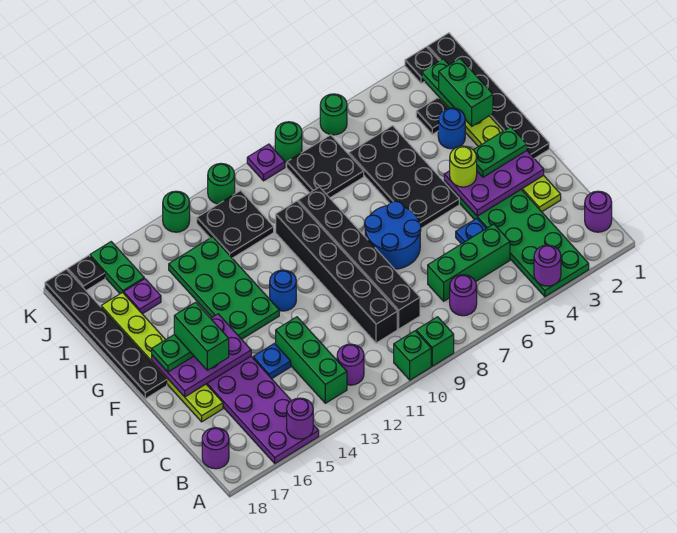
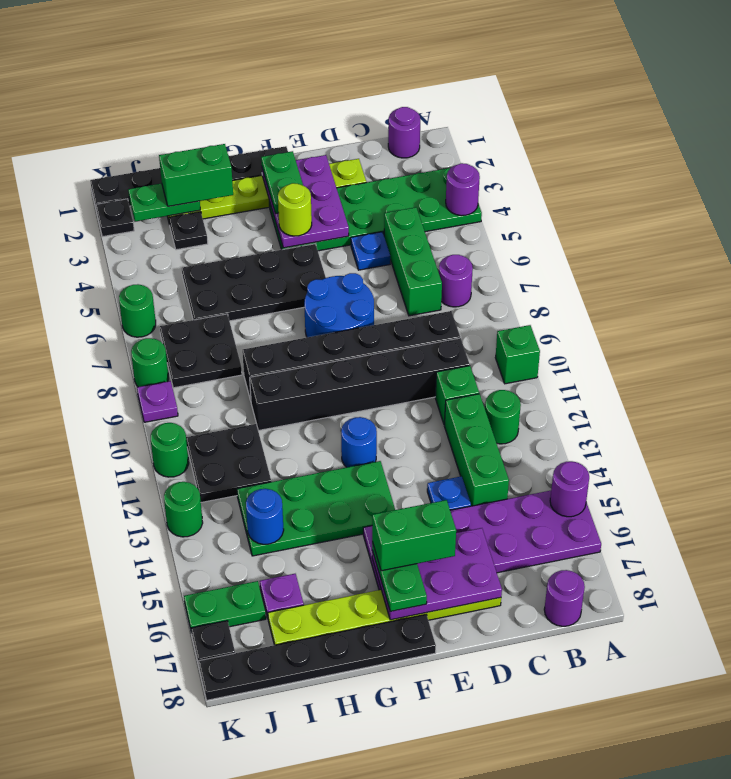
green 1x1 brick [416,317,454,366] -> green 1x1 brick moved to [435,366,479,425]
purple 1x1 round brick [337,344,364,385] -> green 1x1 round brick [485,390,521,444]
green 1x3 brick [276,317,347,403] -> green 1x3 brick turned to [445,394,509,506]
purple 2x3 plate [152,314,251,397] -> purple 2x3 plate turned to [372,528,502,620]
blue 1x1 round brick [438,108,465,149] -> blue 1x1 round brick moved to [246,489,284,544]

